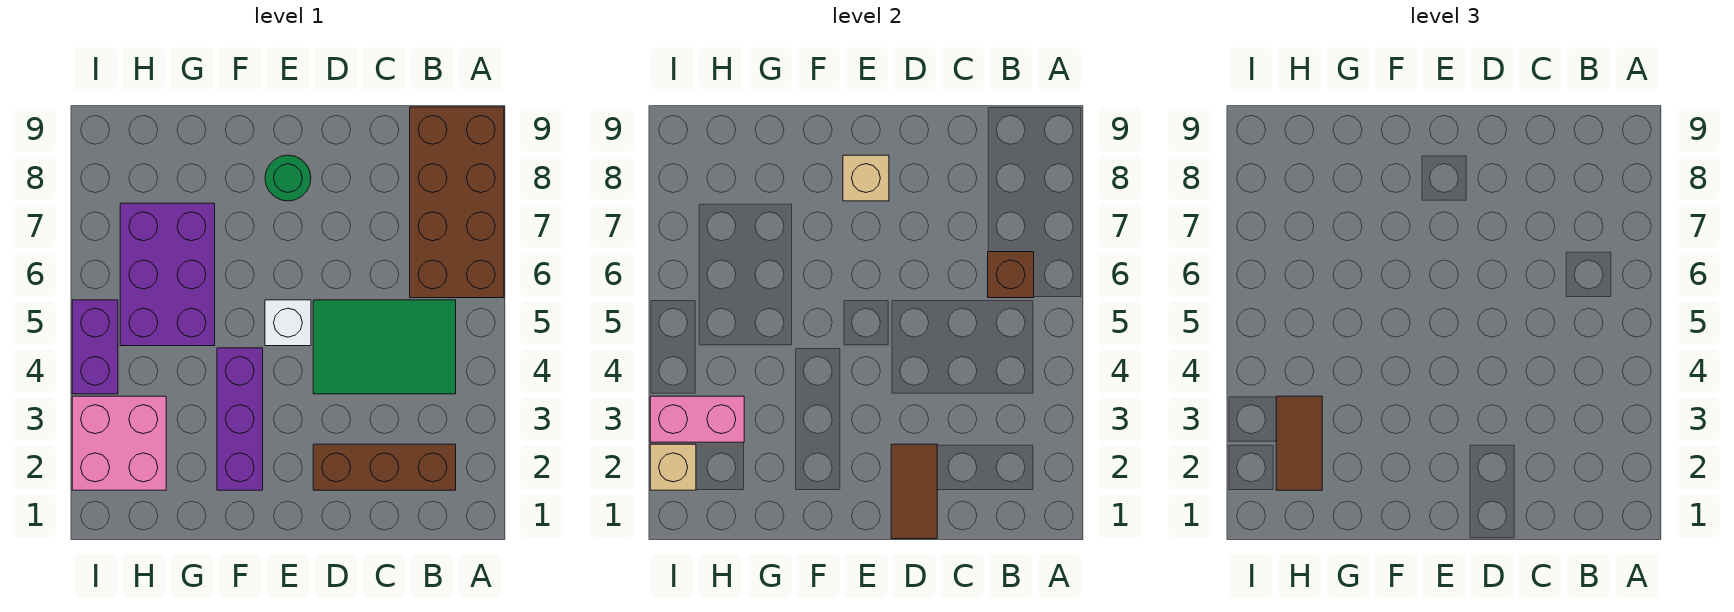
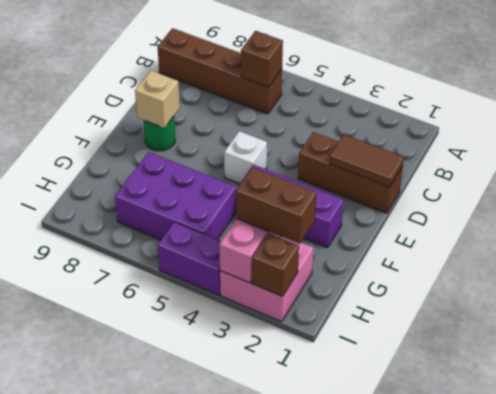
brown 2x4 brick [410,107,504,298] -> brown 1x4 brick [158,28,282,114]
brown 1x3 brick [313,444,456,490] -> brown 1x3 brick turned to [298,132,403,213]
green 2x3 tile [313,300,456,394] -> none
brown 1x2 tile [1276,396,1322,490] -> brown 1x2 brick [236,167,316,244]
tan 1x1 brick [650,444,696,490] -> brown 1x1 brick [252,233,299,296]

